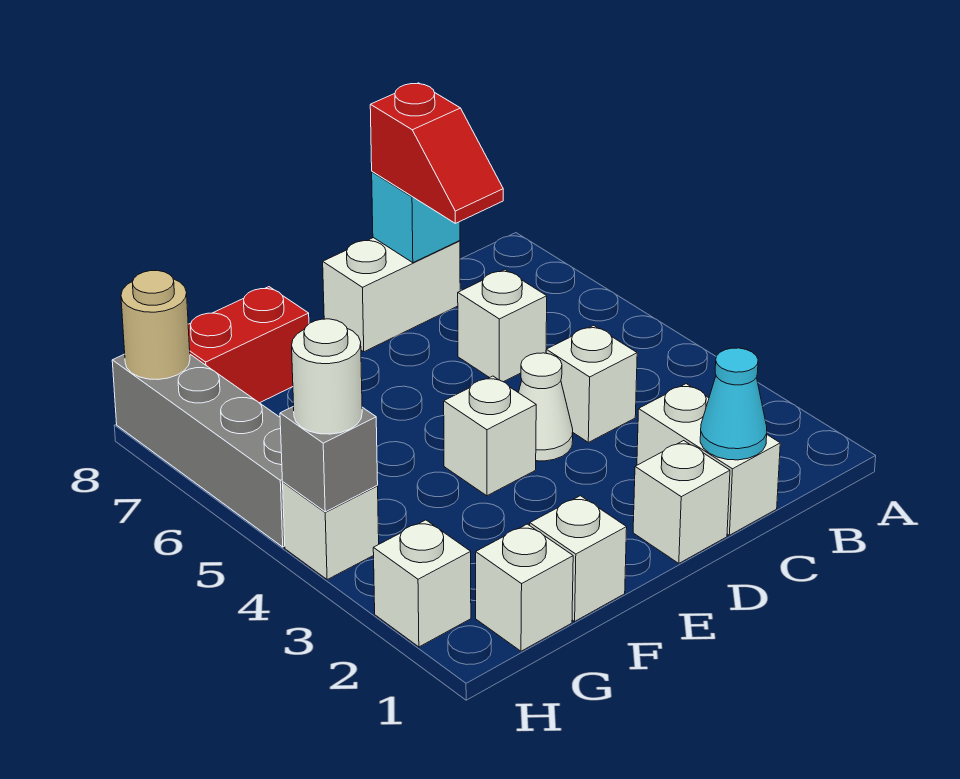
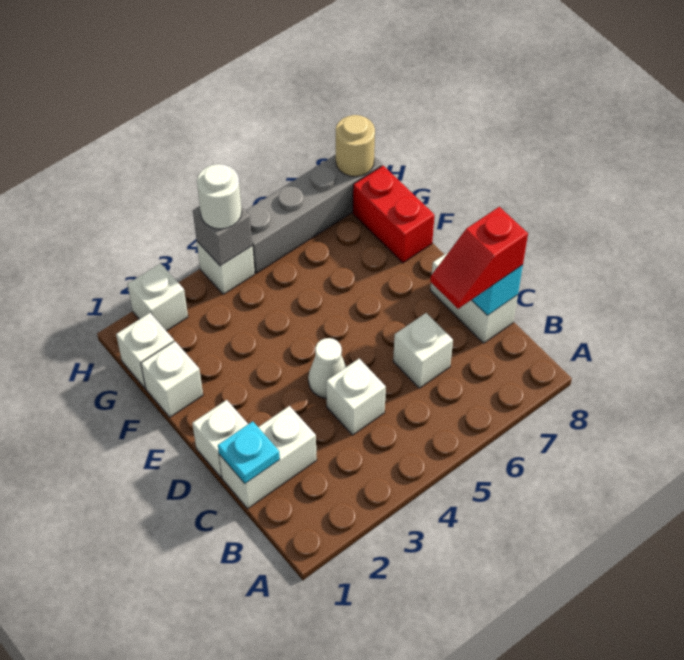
cyan 1x1 cone [700,348,767,460] -> cyan 1x1 plate [218,421,280,484]
white 1x1 brick [444,376,536,496] -> none

